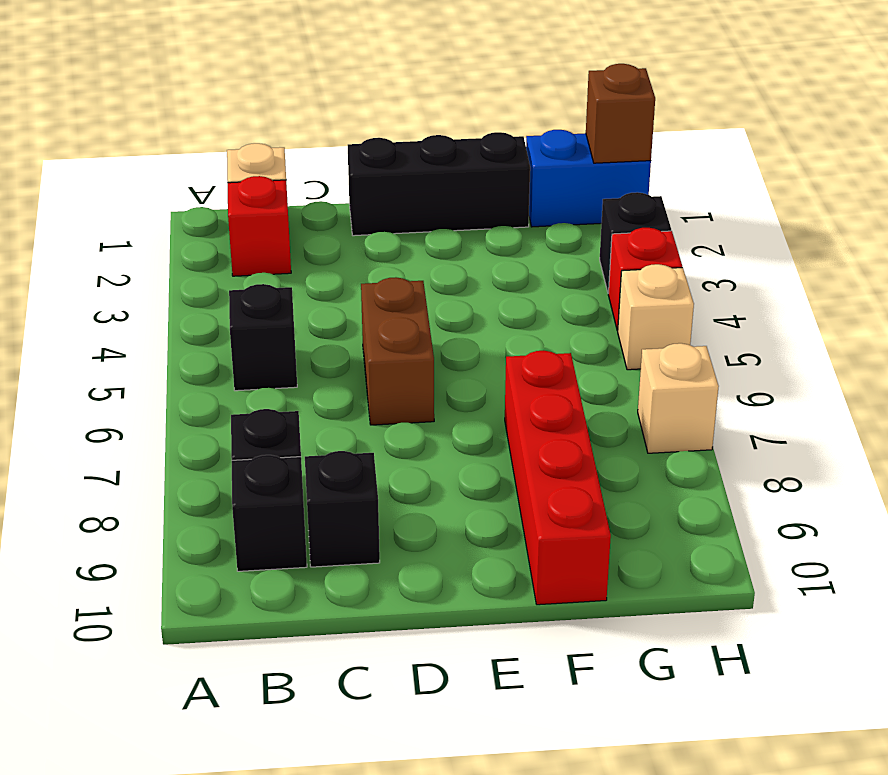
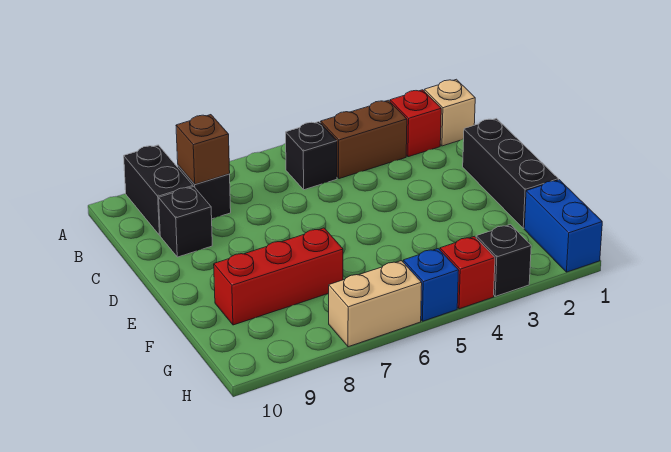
black 1x1 brick [232,455,307,571] -> black 1x2 brick [124,145,193,235]
brown 1x2 brick [361,277,434,425] -> brown 1x2 brick moved to [321,100,407,179]
red 1x4 brick [505,351,611,605] -> red 1x3 brick [214,228,343,325]
brown 1x1 brick [586,64,655,163] -> brown 1x1 brick moved to [176,115,230,184]
tan 1x1 brick [617,264,694,370] -> blue 1x1 brick [403,249,459,321]
tan 1x1 brick [638,343,719,453] -> tan 1x2 brick [328,261,422,347]

